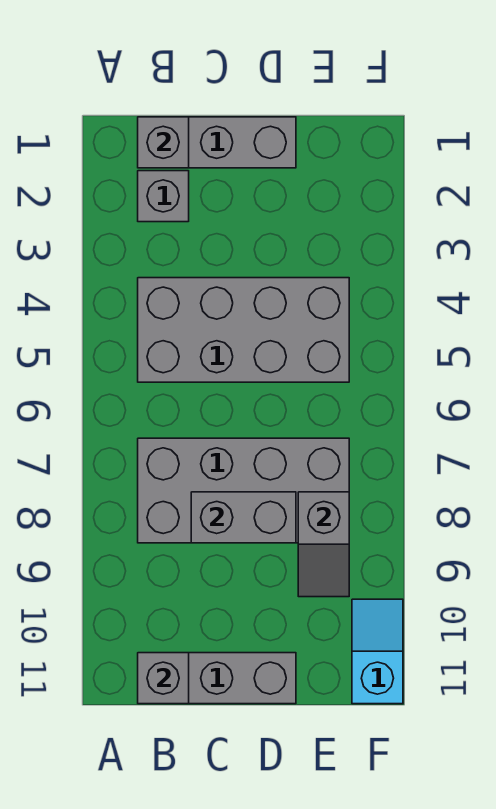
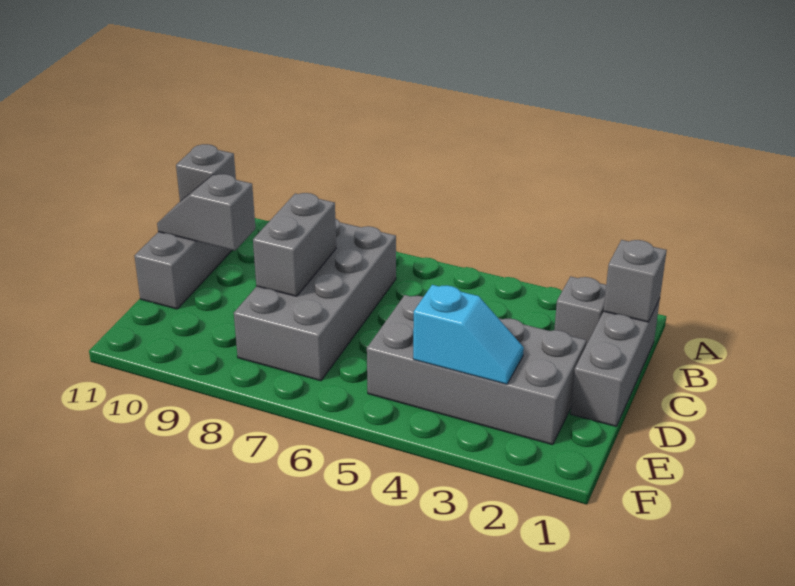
grey 2x4 brick [138,278,349,382] -> grey 2x4 brick turned to [367,295,586,445]
grey 1x2 slope [298,492,349,597] -> grey 1x2 slope moved to [157,174,255,251]
cyan 1x2 slope [352,599,403,704] -> cyan 1x2 slope moved to [413,285,524,384]

